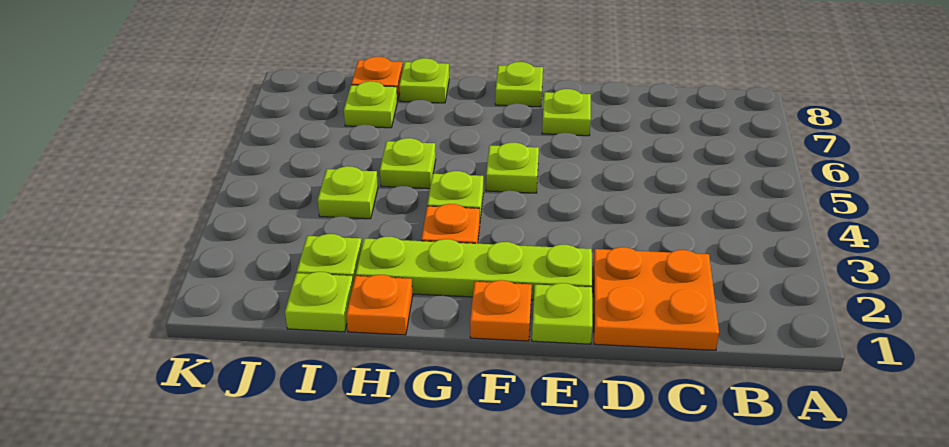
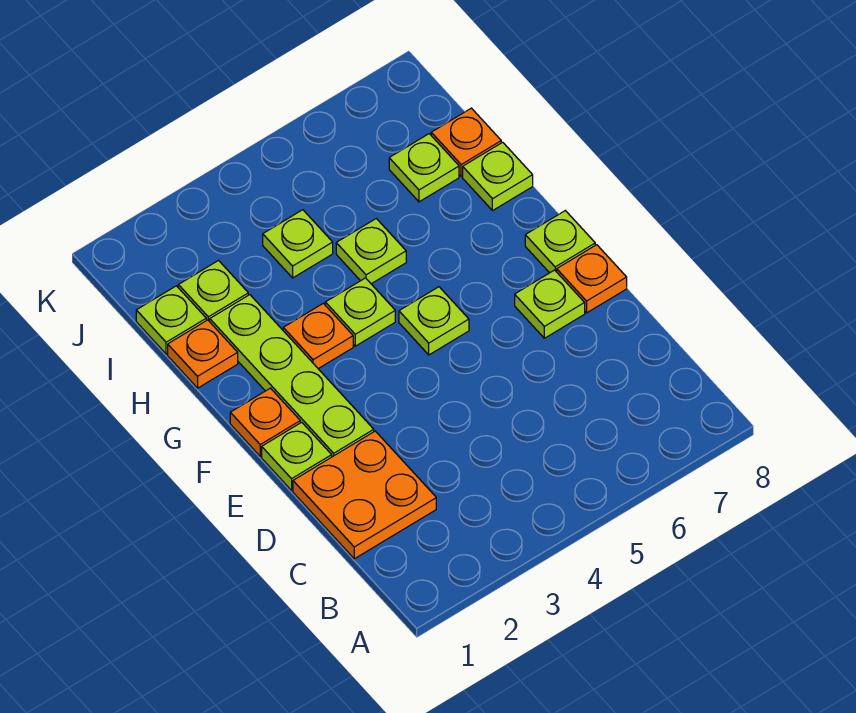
none -> orange 1x1 plate [557,245,627,313]

